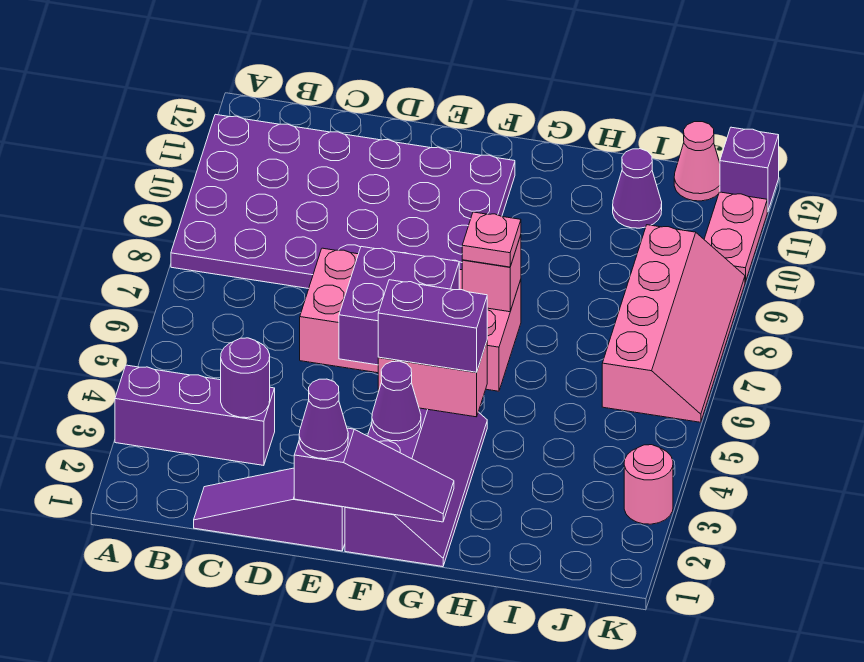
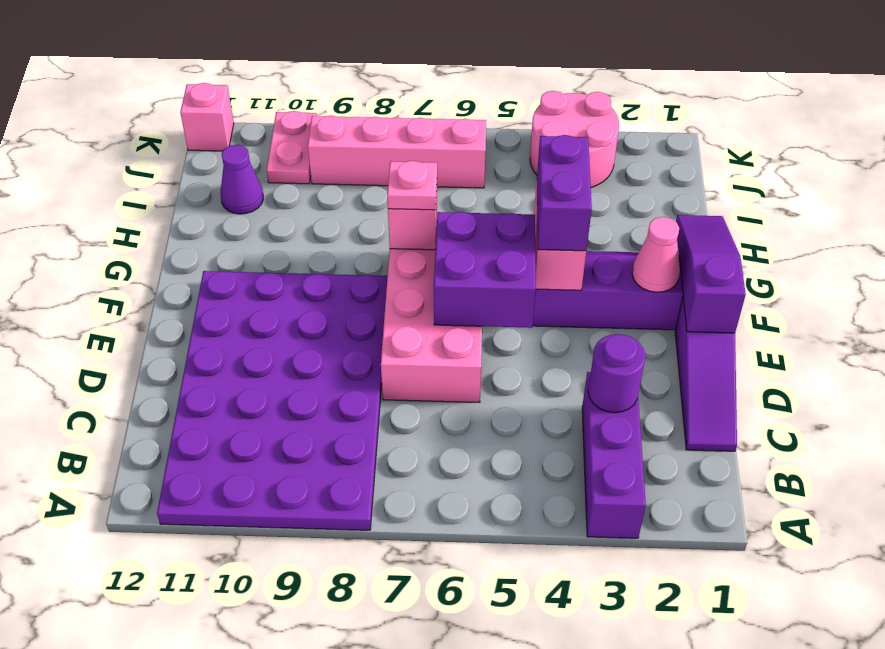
purple 1x1 cone [299,379,348,459] -> none
purple 1x1 cone [372,361,421,441] -> none
pink 1x1 cone [674,122,720,201] -> pink 1x1 cone moved to [632,217,680,292]
pink 1x1 round brick [624,445,673,524] -> pink 2x2 round brick [530,91,619,188]
pink 1x2 plate [704,192,767,282] -> pink 1x2 plate turned to [267,111,317,184]
purple 1x1 brick [720,127,779,212] -> pink 1x1 brick [180,83,234,151]

